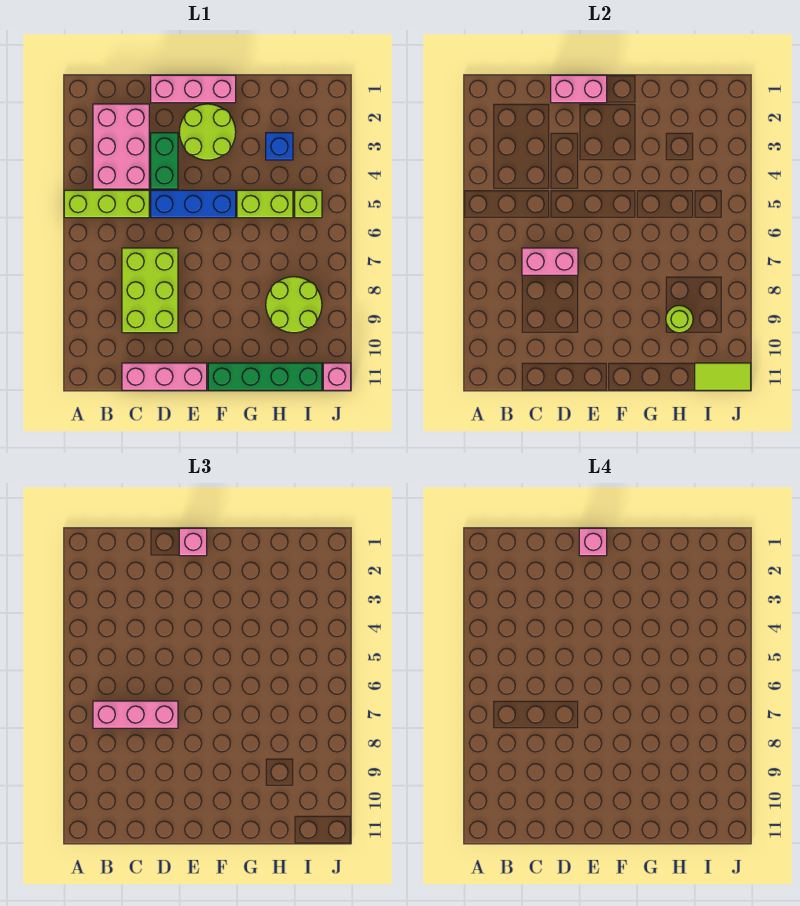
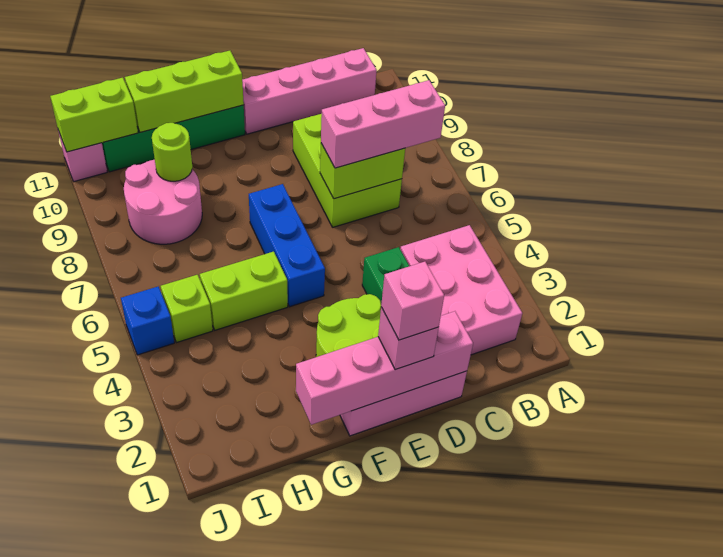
lime 1x3 brick [64,190,149,218] -> lime 1x3 brick moved to [125,51,244,132]
pink 1x2 brick [522,248,578,275] -> lime 1x2 brick [320,144,405,199]
pink 1x3 brick [122,363,207,390] -> pink 1x4 brick [242,48,377,134]
pink 1x2 brick [551,75,607,103] -> pink 1x4 brick [296,311,473,425]
blue 1x3 brick [151,190,236,218] -> blue 1x3 brick turned to [249,184,325,307]
blue 1x1 brick [266,133,293,160] -> blue 1x1 brick moved to [121,287,174,355]
lime 2x2 round brick [266,277,322,333] -> pink 2x2 round brick [124,160,202,244]
lime 1x2 tile [695,363,751,390] -> lime 1x2 brick [50,78,138,152]

